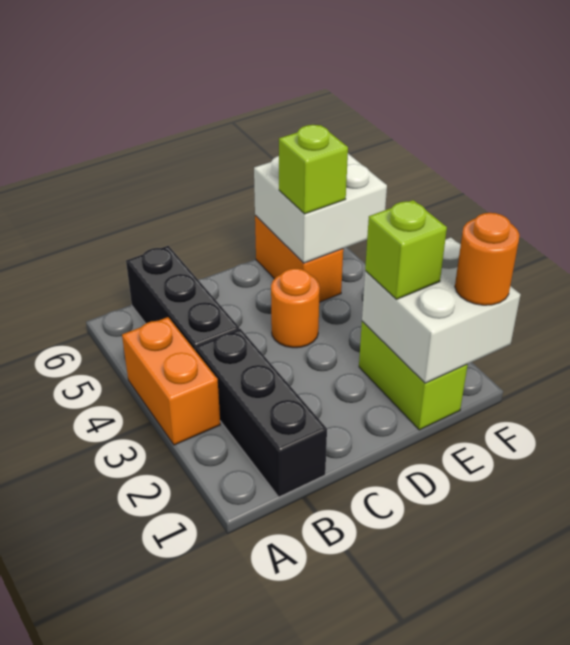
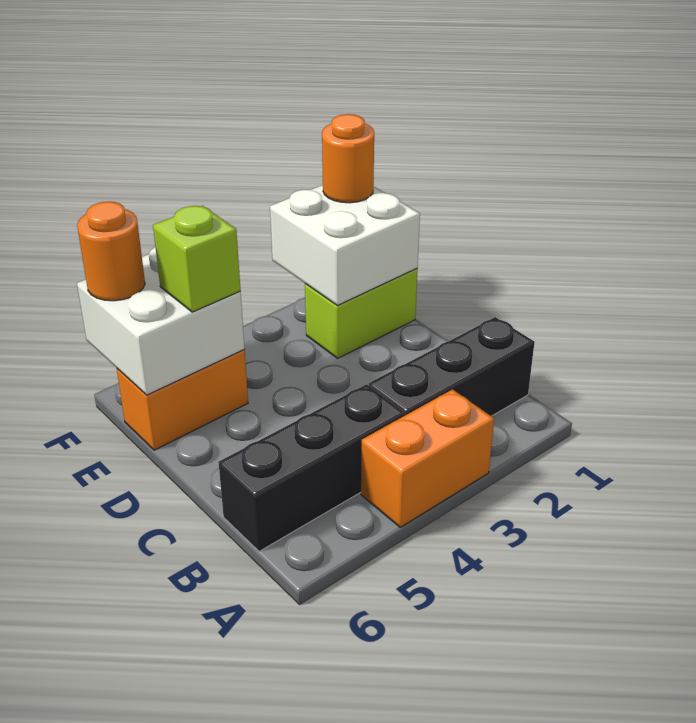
orange 1x1 round brick [271,268,320,348] -> orange 1x1 round brick moved to [77,202,145,301]
lime 1x1 brick [365,200,447,299] -> none

